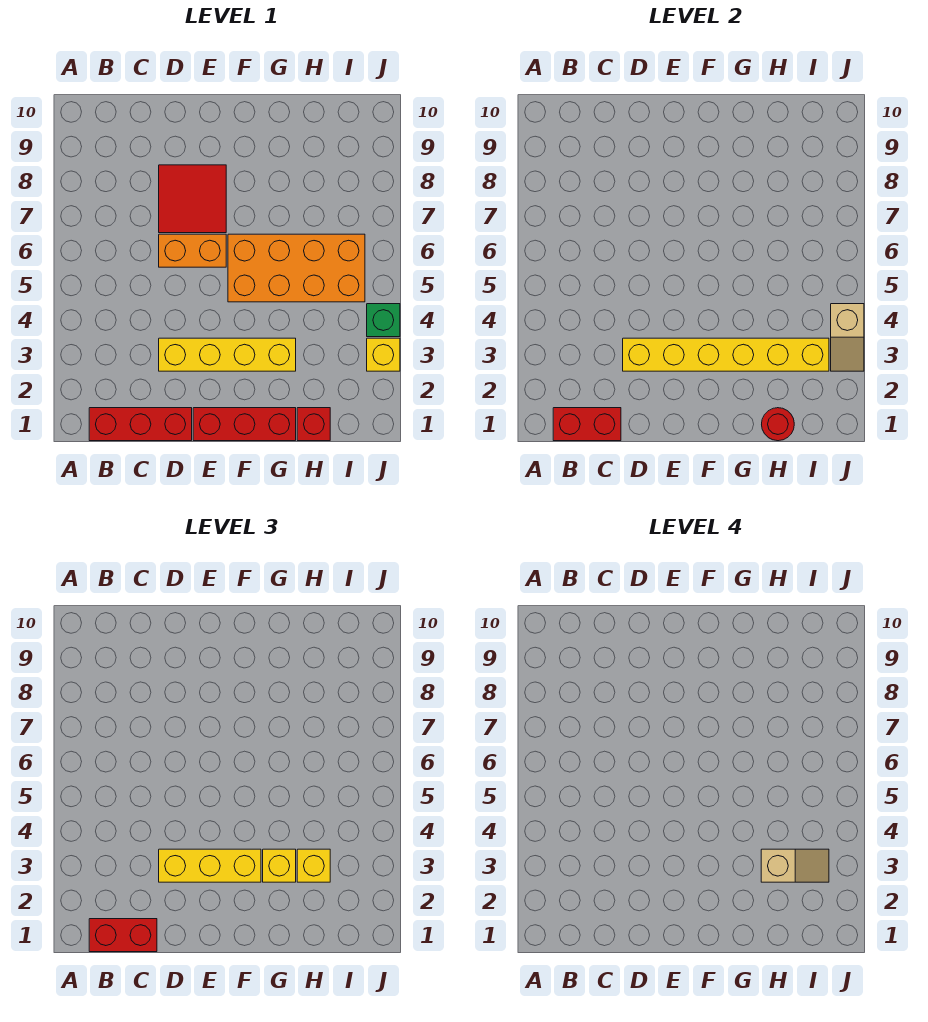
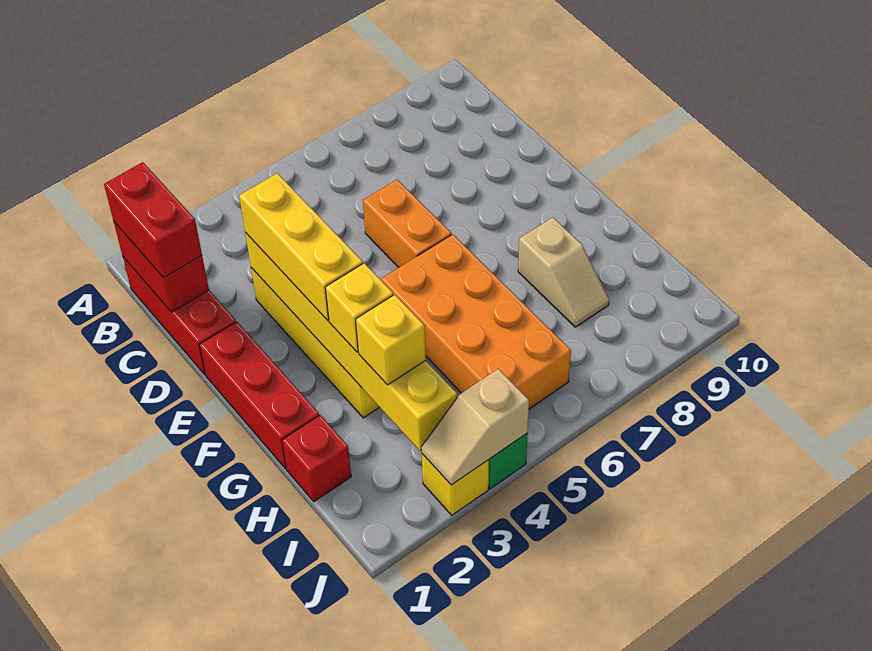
red 2x2 tile [159,165,226,233] -> none
red 1x1 round brick [762,408,794,441] -> none
tan 1x2 slope [761,849,829,882] -> tan 1x2 slope moved to [518,217,609,327]

